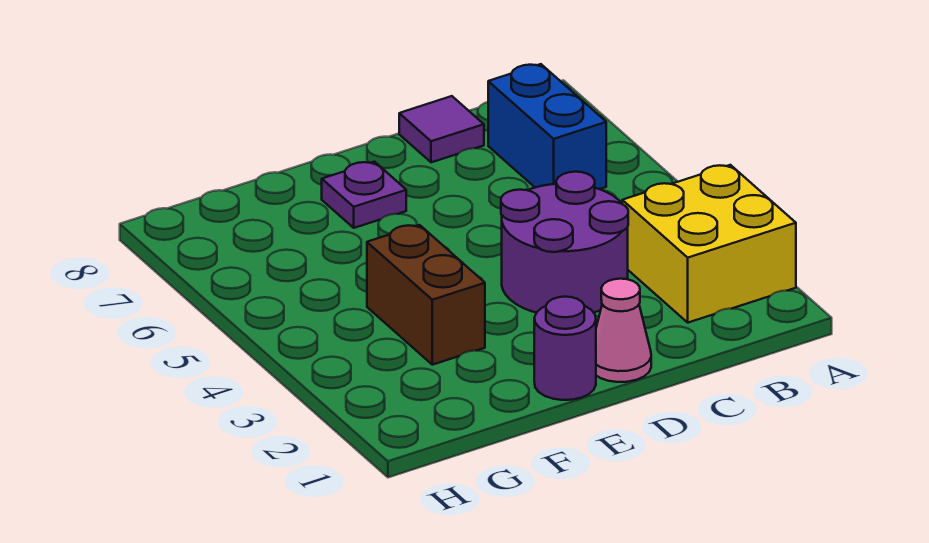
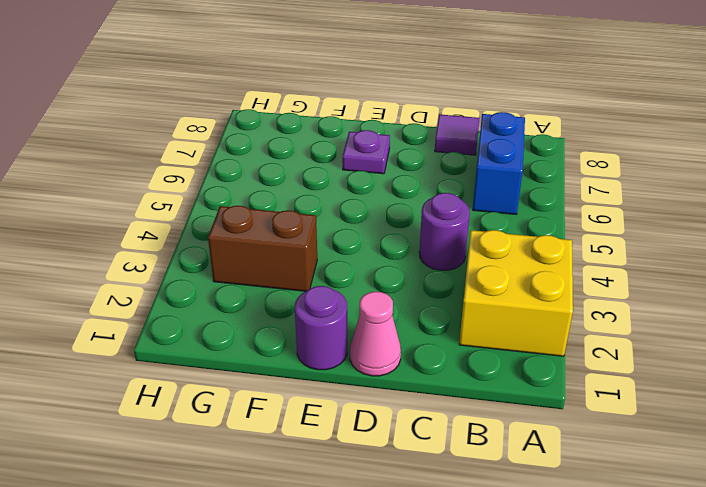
purple 2x2 round brick [501,172,628,313] -> purple 1x1 round brick [419,193,470,270]
brown 1x2 brick [367,225,485,365] -> brown 1x2 brick turned to [208,206,317,291]

